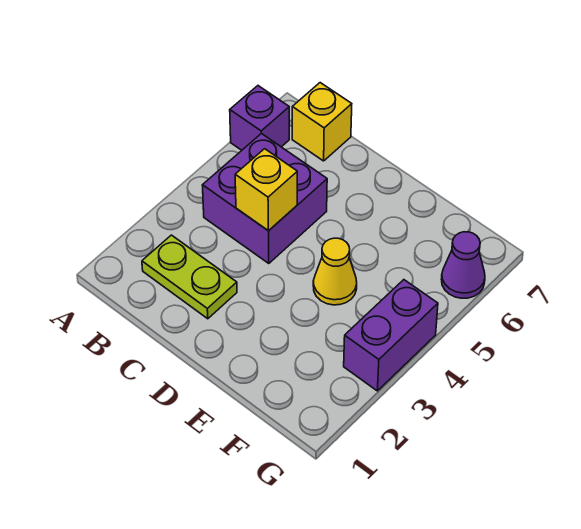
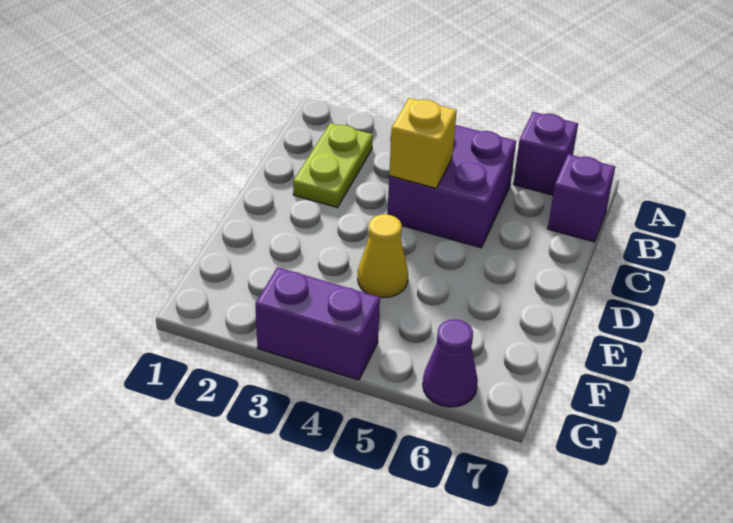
yellow 1x1 brick [292,83,352,161] -> purple 1x1 brick [548,154,615,242]

